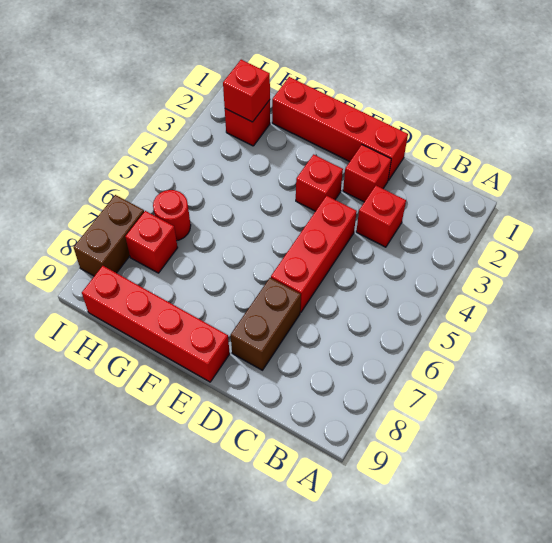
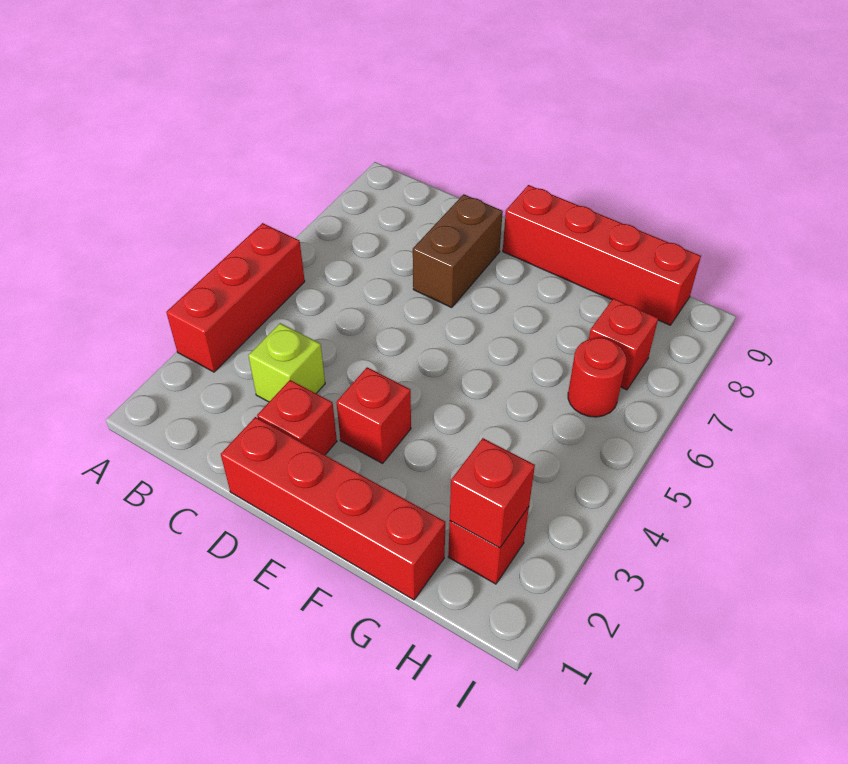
red 1x1 brick [356,186,406,247] -> lime 1x1 brick [248,323,325,402]
red 1x3 brick [271,196,357,312] -> red 1x3 brick moved to [166,223,305,372]
brown 1x2 brick [74,195,144,276] -> none

